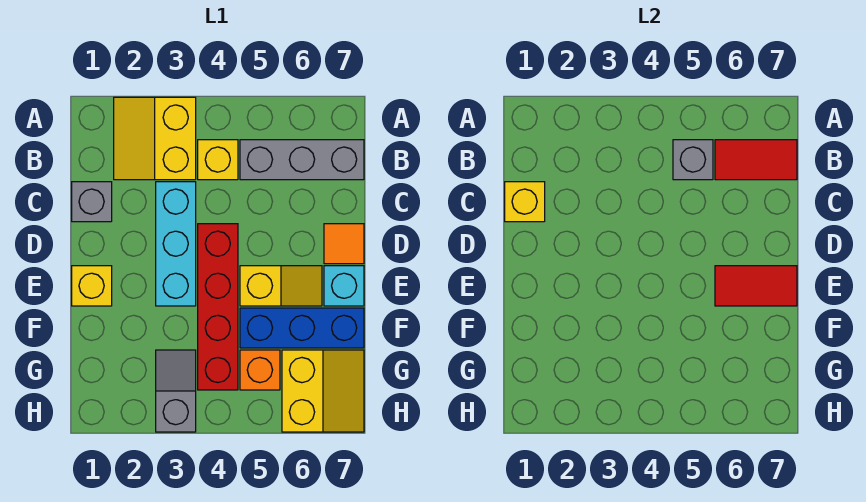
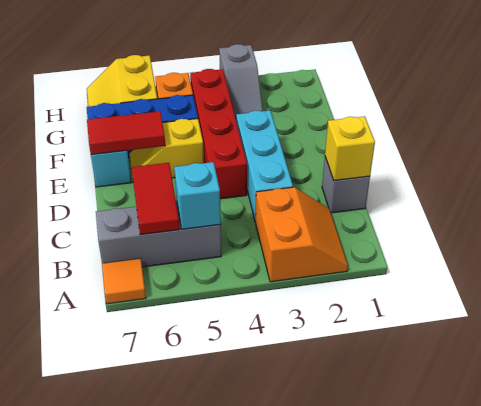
yellow 2x2 slope [114,97,196,180] -> orange 2x2 slope [256,187,348,282]
yellow 1x1 brick [198,140,238,180] -> none
grey 1x1 brick [673,140,713,180] -> cyan 1x1 brick [174,162,221,229]
red 1x2 tile [715,140,797,180] -> red 1x2 tile turned to [132,163,180,235]
orange 1x1 tile [324,224,364,264] -> orange 1x1 tile moved to [102,258,146,304]
yellow 1x1 brick [72,266,112,306] -> none

